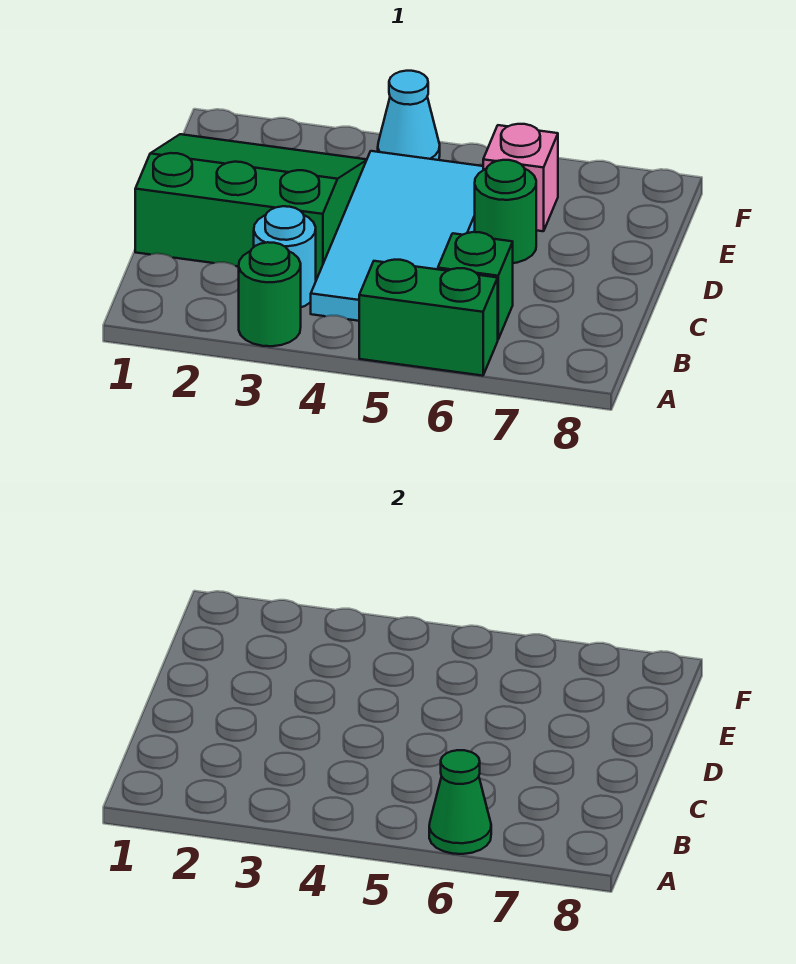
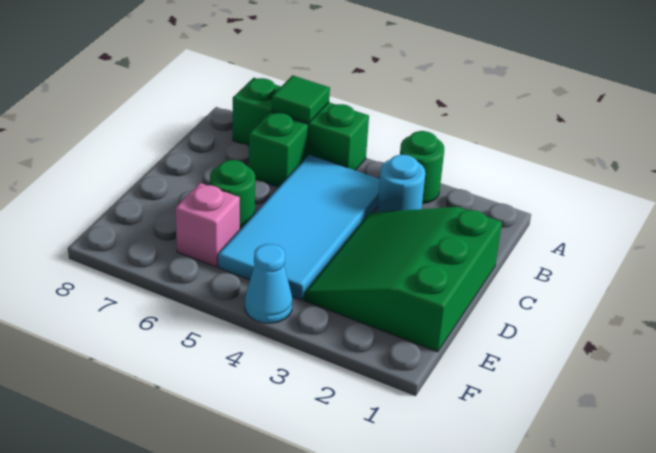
green 1x2 brick [359,260,498,376] -> green 1x3 brick [233,78,369,170]
green 1x1 cone [429,750,491,854] -> green 1x1 tile [272,75,330,123]
green 3x3 slope [135,134,367,277] -> green 3x3 slope turned to [304,207,502,352]

